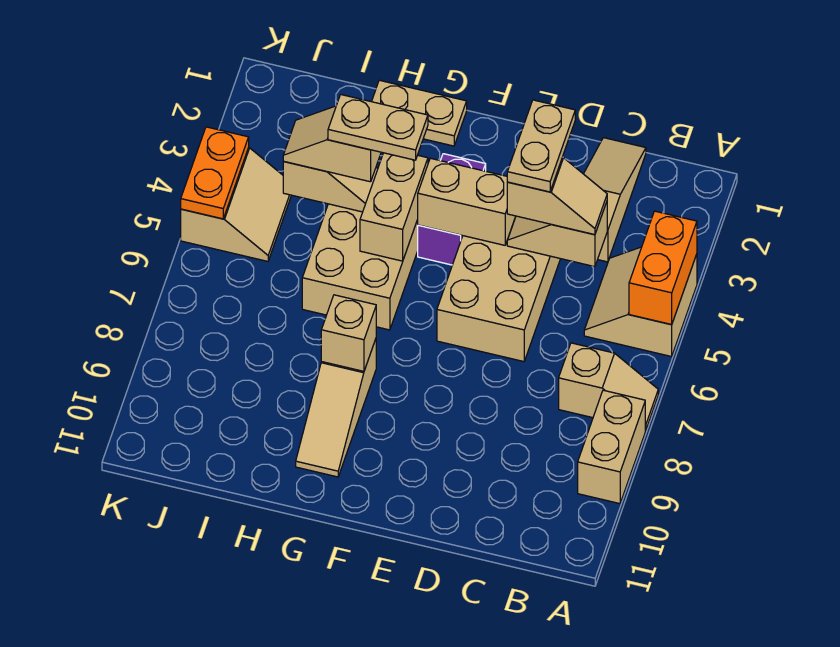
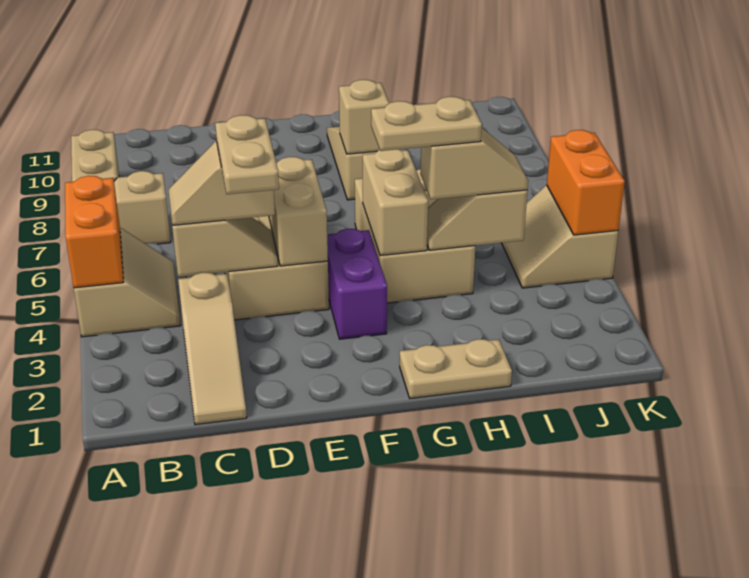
tan 1x2 brick [418,158,516,245] -> tan 1x2 brick turned to [269,157,328,266]
orange 1x2 plate [181,127,249,219] -> orange 1x2 brick [547,130,625,235]

